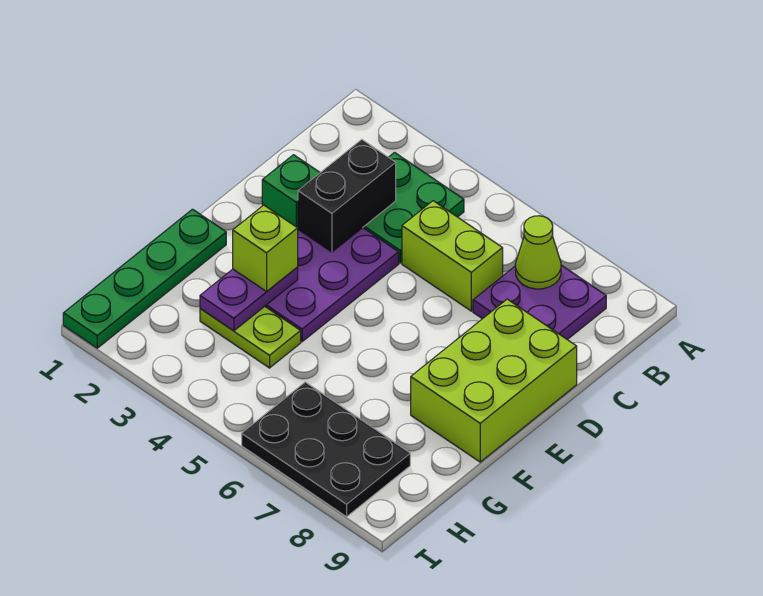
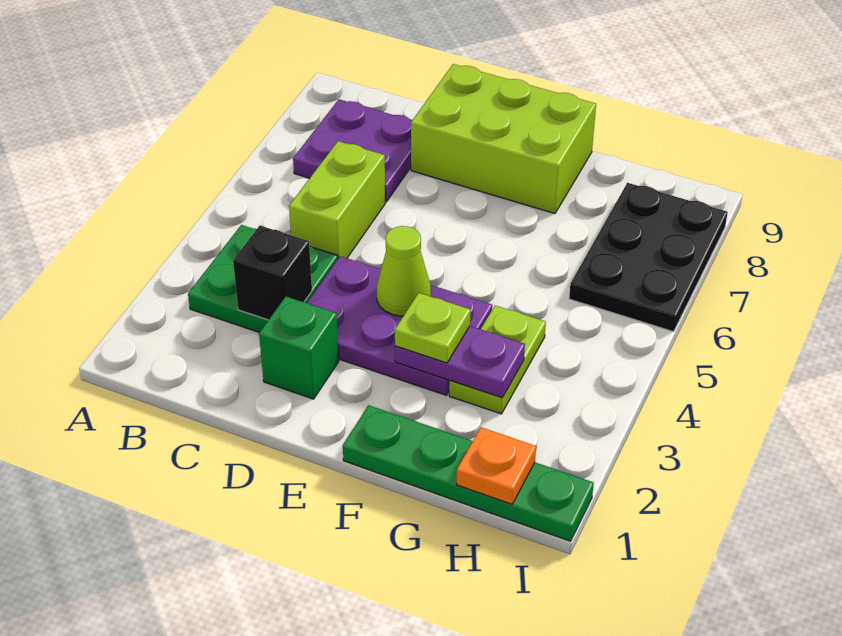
lime 1x1 cone [515,216,561,289] -> lime 1x1 cone moved to [376,226,431,316]
black 1x2 brick [298,140,396,252] -> black 1x1 brick [233,226,312,320]
lime 1x1 brick [233,205,298,291] -> lime 1x1 plate [395,293,470,363]
none -> orange 1x1 plate [457,428,536,504]

